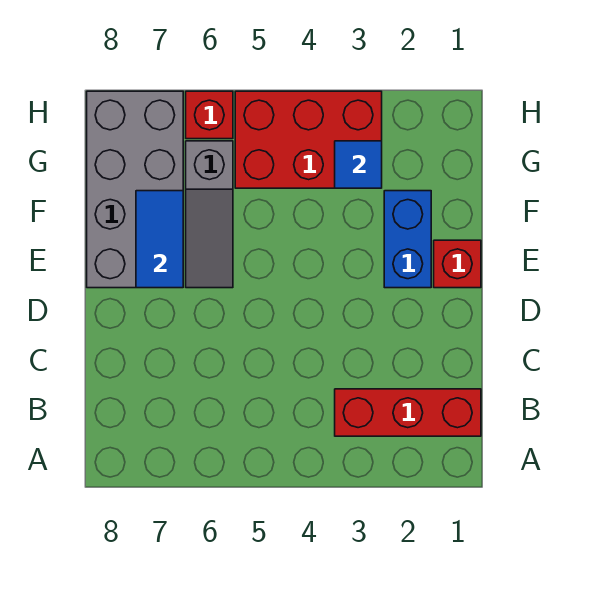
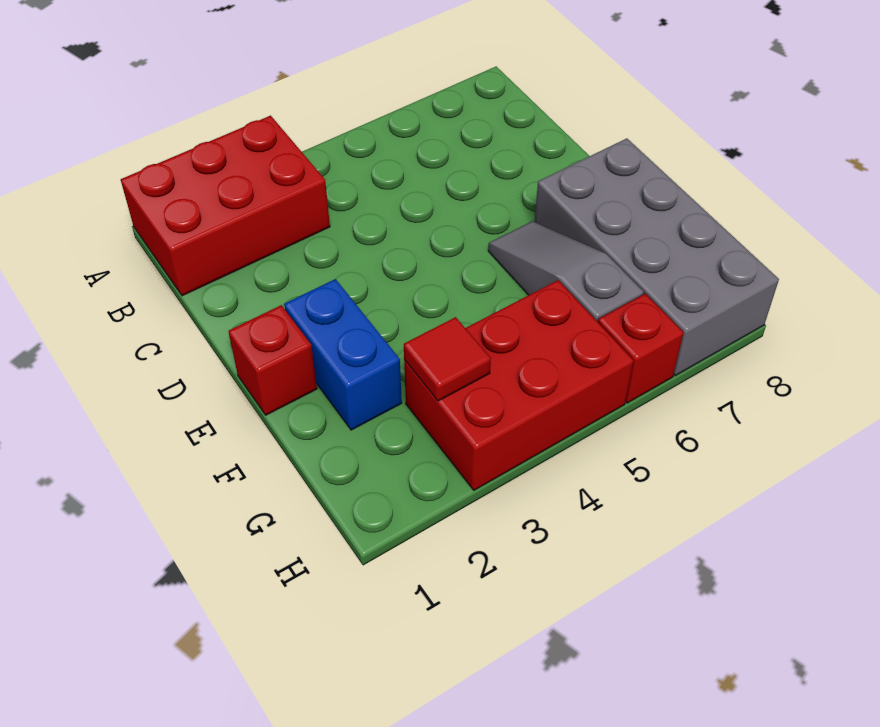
red 1x3 brick [335,389,481,436] -> red 2x3 brick [121,116,330,296]
blue 1x2 tile [136,191,183,288] -> none
blue 1x1 tile [335,141,382,188] -> red 1x1 tile [404,317,491,401]

